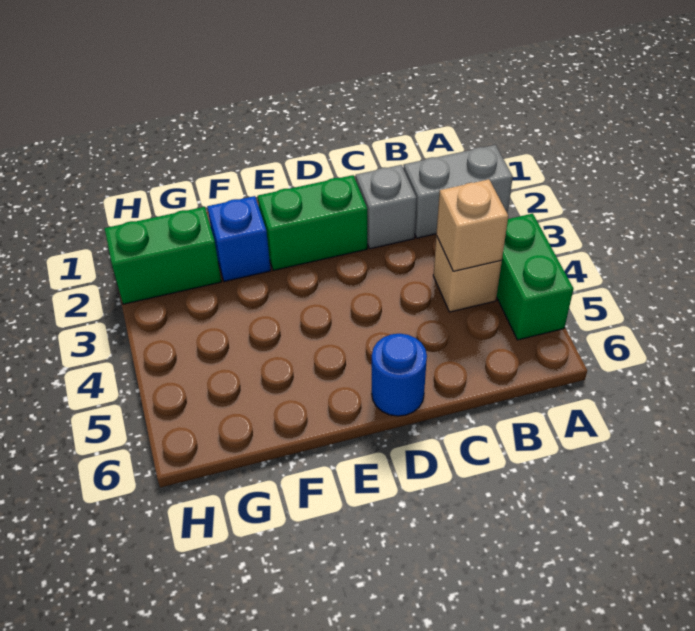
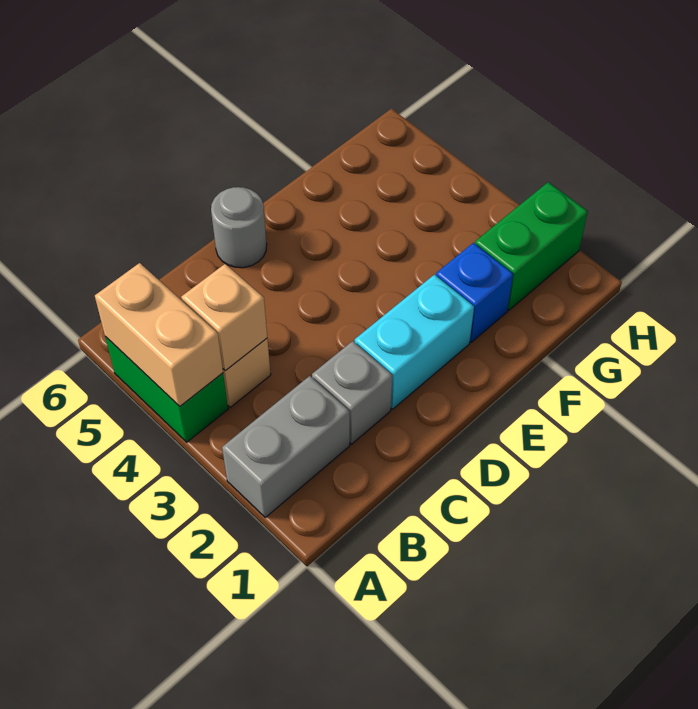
none -> tan 1x2 brick [95,263,223,406]
green 1x2 brick [258,175,367,270] -> cyan 1x2 brick [355,275,474,409]
blue 1x1 round brick [372,334,427,416] -> grey 1x1 round brick [211,187,267,268]

